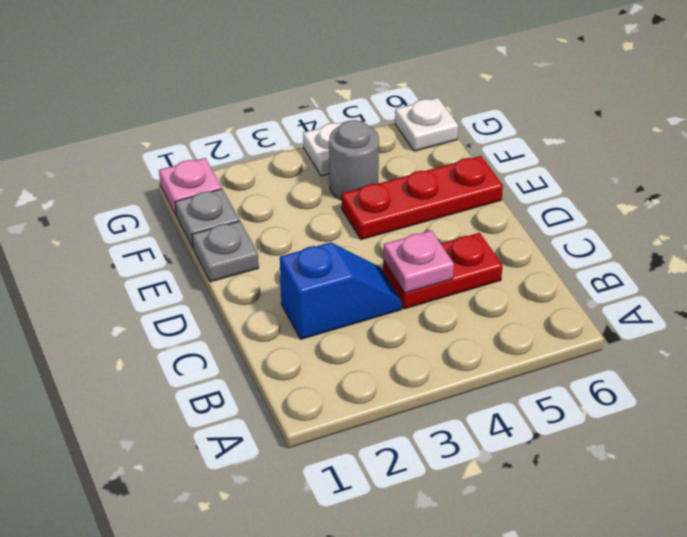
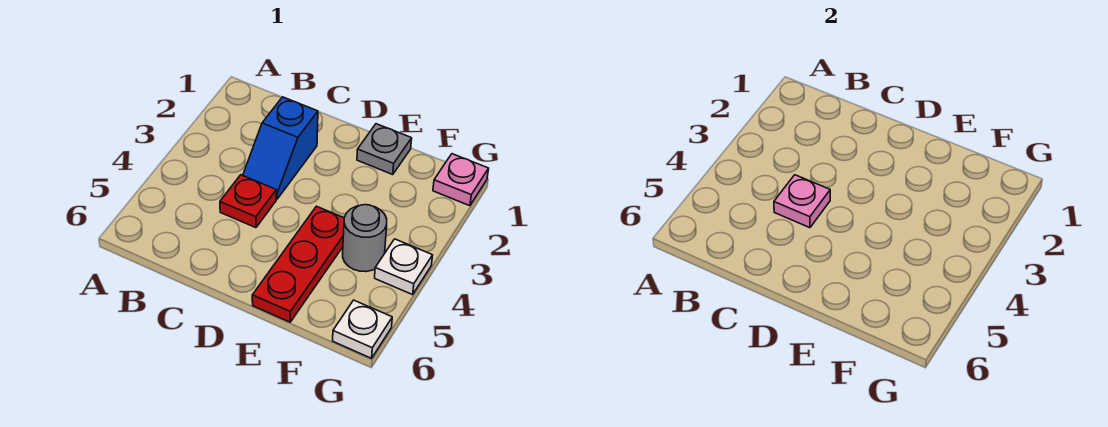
red 1x2 plate [383,233,503,309] -> red 1x1 plate [220,175,276,228]
grey 1x1 plate [175,189,240,248] -> none

